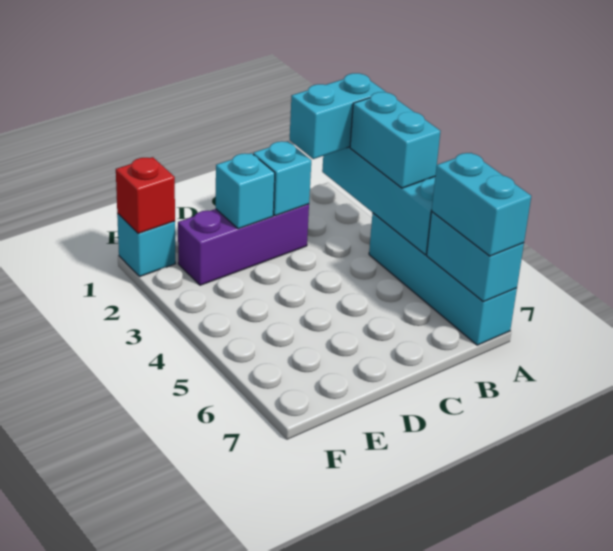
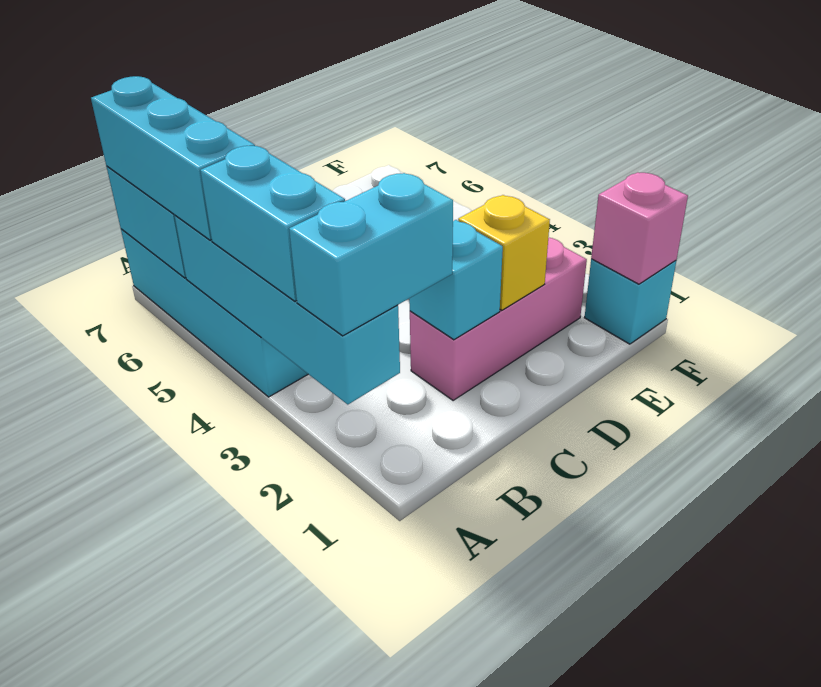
cyan 1x2 brick [432,153,531,256] -> cyan 1x3 brick [91,76,255,240]
purple 1x3 brick [178,204,309,285] -> pink 1x3 brick [410,238,587,401]
cyan 1x1 brick [216,153,275,229] -> yellow 1x1 brick [458,195,550,310]
red 1x1 brick [116,157,175,233] -> pink 1x1 brick [591,172,688,284]

